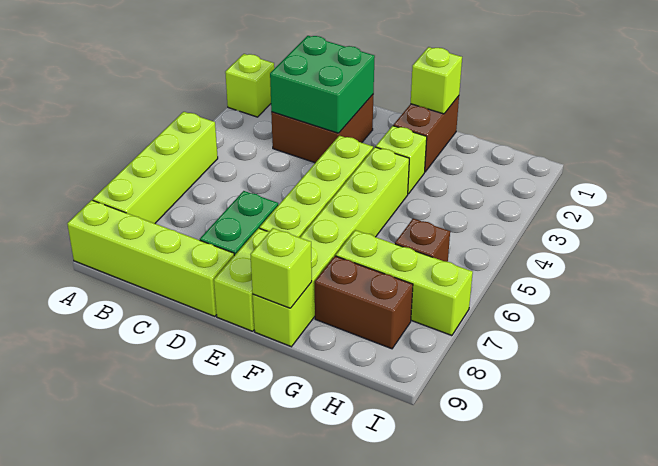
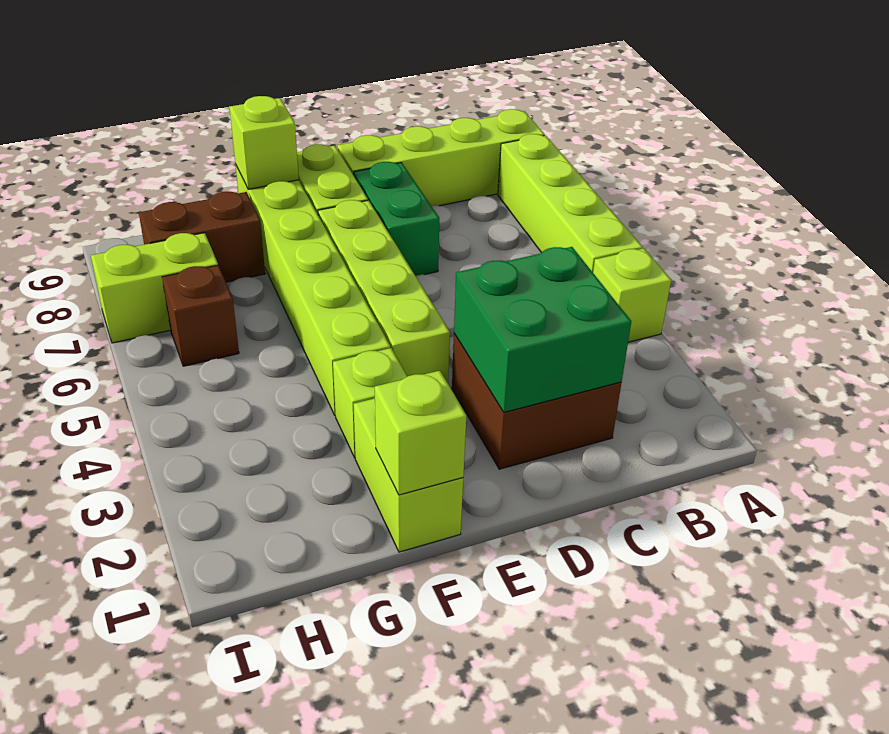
lime 1x1 brick [225,54,274,117] -> lime 1x1 brick moved to [593,248,671,342]
brown 1x2 brick [393,96,459,172] -> lime 1x2 brick [354,398,463,552]
lime 1x3 brick [336,230,473,336] -> lime 1x2 brick [91,233,218,343]

